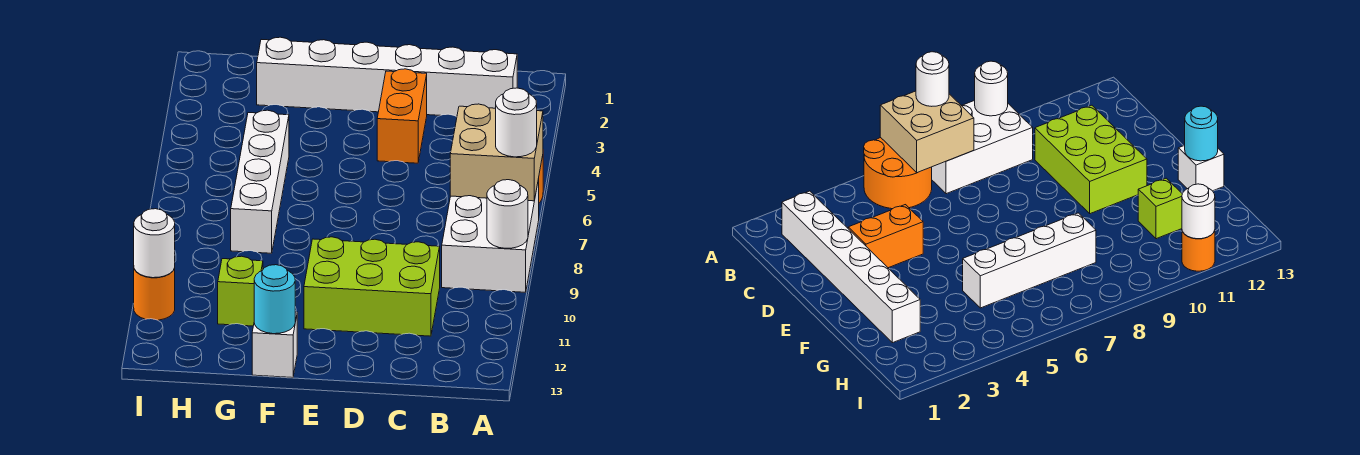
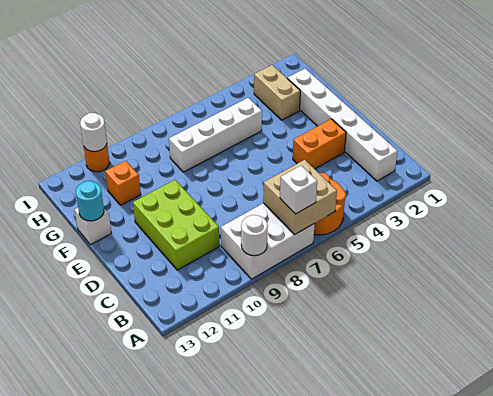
white 1x1 round brick [496,88,537,157] -> white 1x1 brick [280,166,317,214]
none -> tan 1x2 brick [254,65,300,120]
lime 1x1 brick [218,256,263,326] -> orange 1x1 brick [105,161,141,205]

